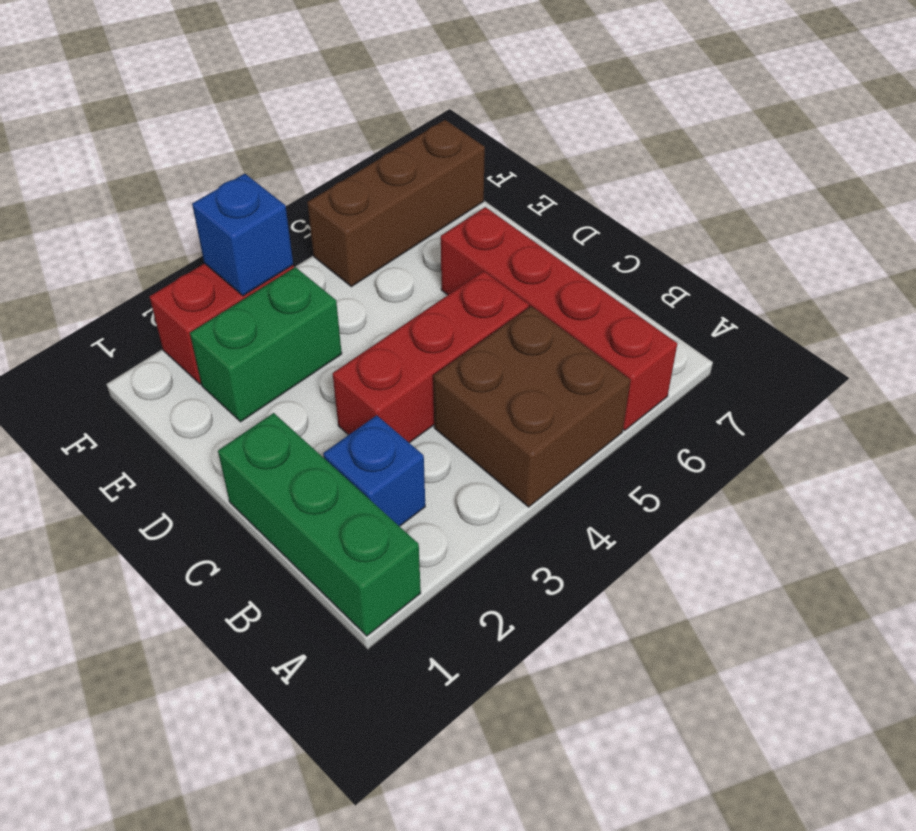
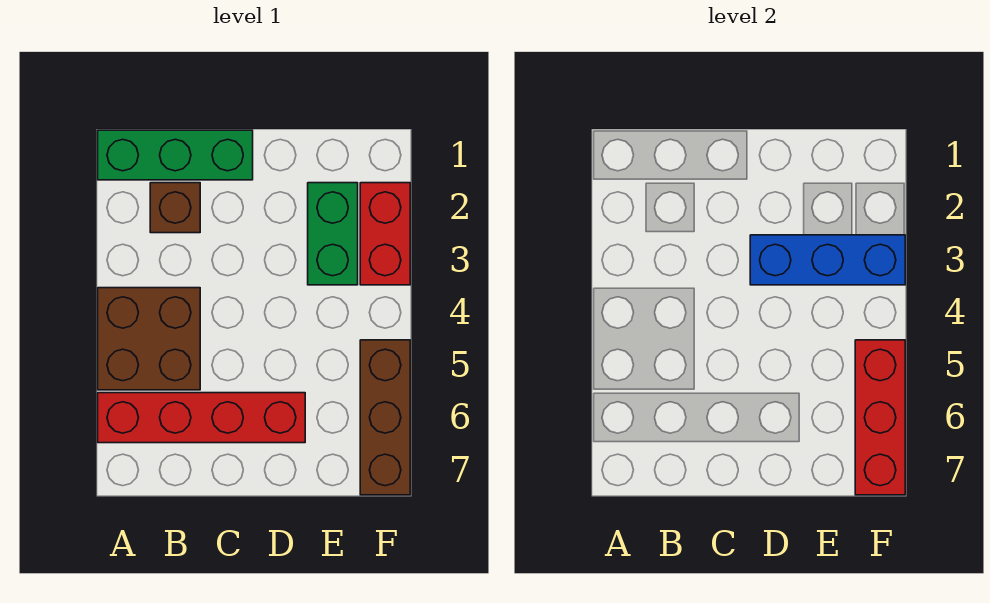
blue 1x1 brick [323,415,425,526] -> brown 1x1 brick [150,183,200,233]
red 1x3 brick [333,271,529,443] -> red 1x3 brick moved to [855,340,905,495]
blue 1x1 brick [192,174,293,296] -> blue 1x3 brick [750,235,905,285]

